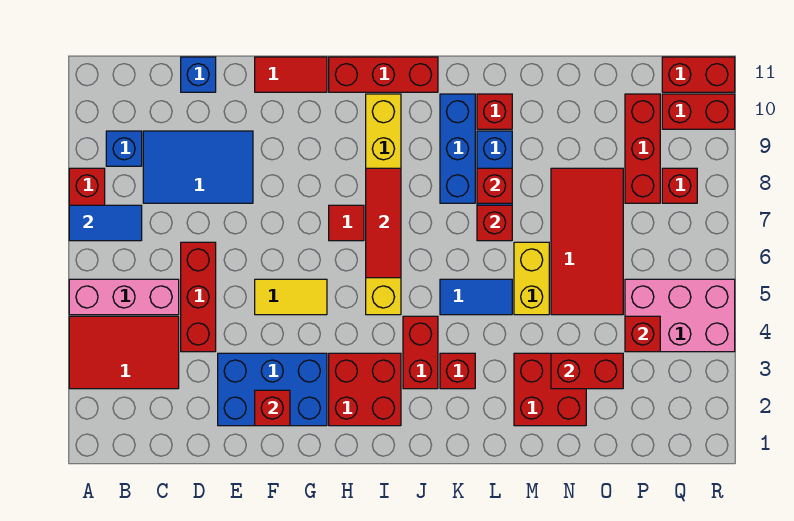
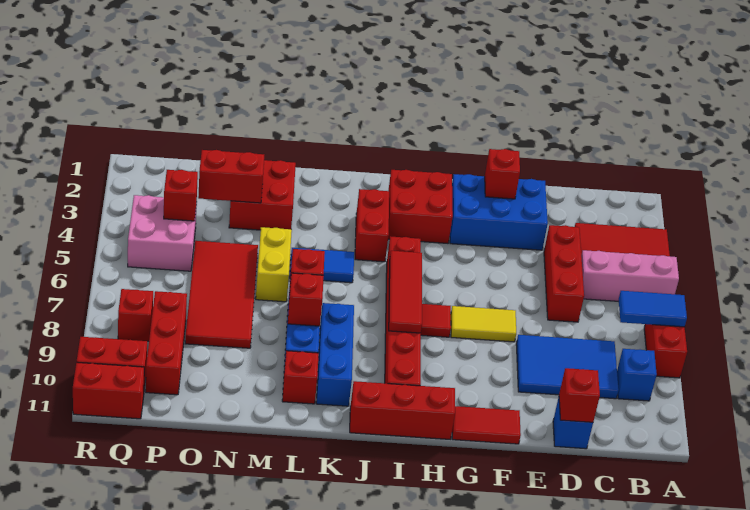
yellow 1x2 tile [255,279,327,315] -> yellow 1x2 tile moved to [451,306,516,342]
yellow 1x6 brick [366,94,401,315] -> red 1x6 brick [385,236,421,386]
red 1x1 brick [440,353,475,389] -> red 1x1 brick moved to [559,368,600,422]
pink 2x3 brick [625,279,735,352] -> pink 2x2 brick [128,195,197,271]

